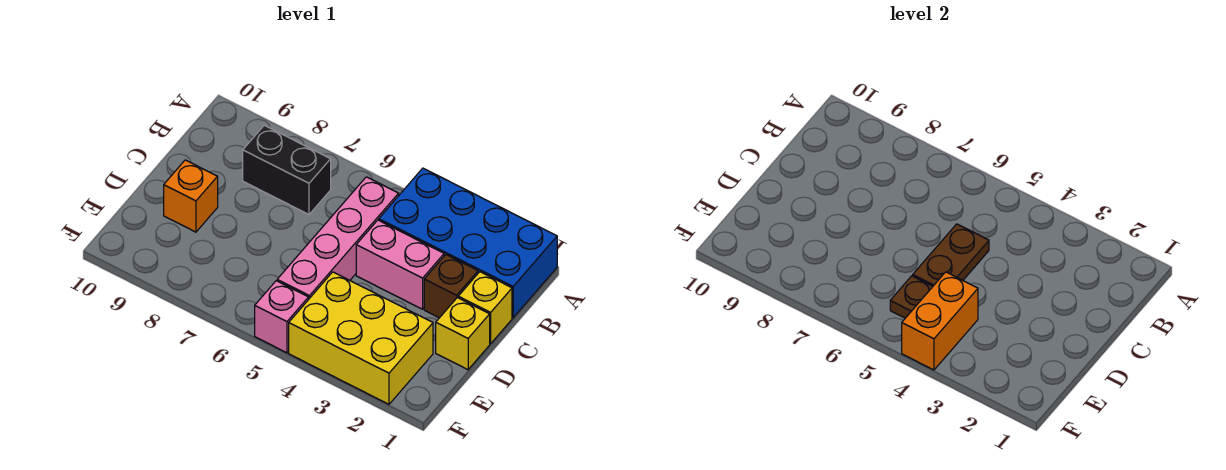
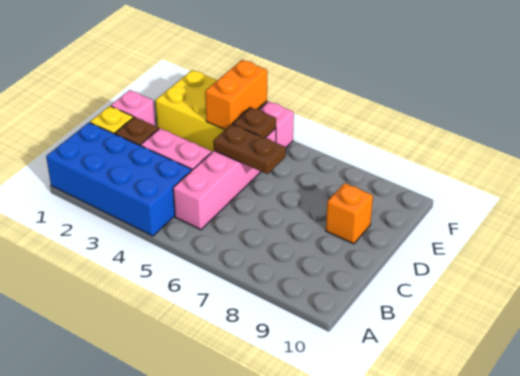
black 1x2 brick [243,125,331,214] -> none
brown 1x2 plate [913,224,989,286] -> brown 1x2 plate turned to [213,124,286,174]
yellow 1x1 brick [436,298,490,370] -> pink 1x1 brick [111,90,155,126]

